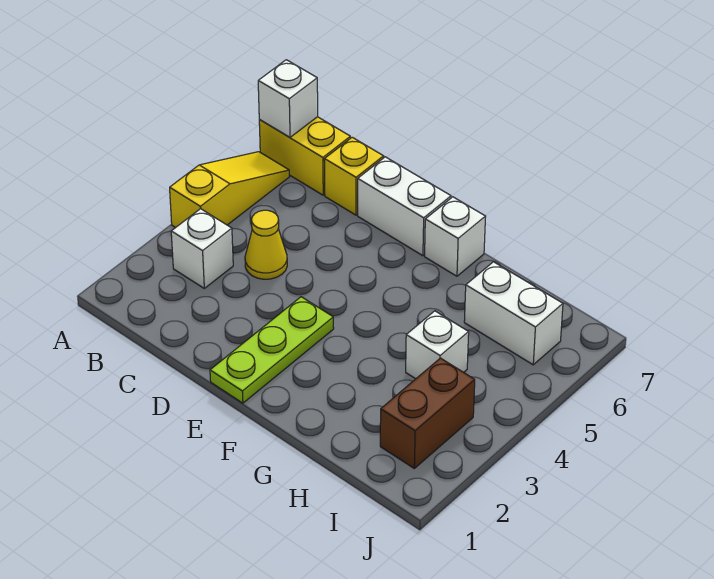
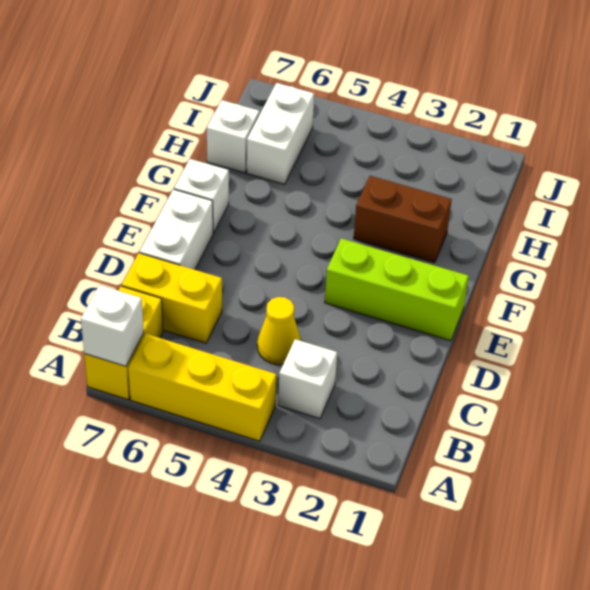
yellow 1x3 slope [170,152,290,228] -> yellow 1x3 brick [128,334,276,441]
yellow 1x1 brick [324,137,384,215] -> yellow 1x2 brick [122,253,222,343]
lime 1x3 plate [210,297,334,403] -> lime 1x3 brick [325,238,469,341]
white 1x1 brick [406,311,469,379] -> white 1x1 brick moved to [207,100,260,173]
brown 1x2 brick [380,358,475,468] -> brown 1x2 brick moved to [354,176,452,263]

